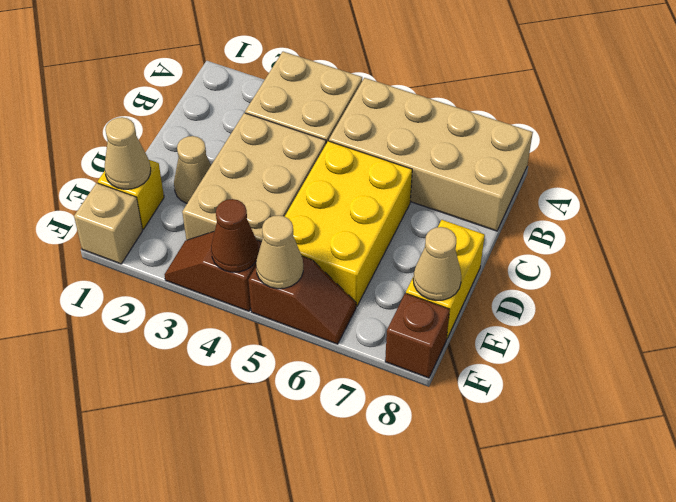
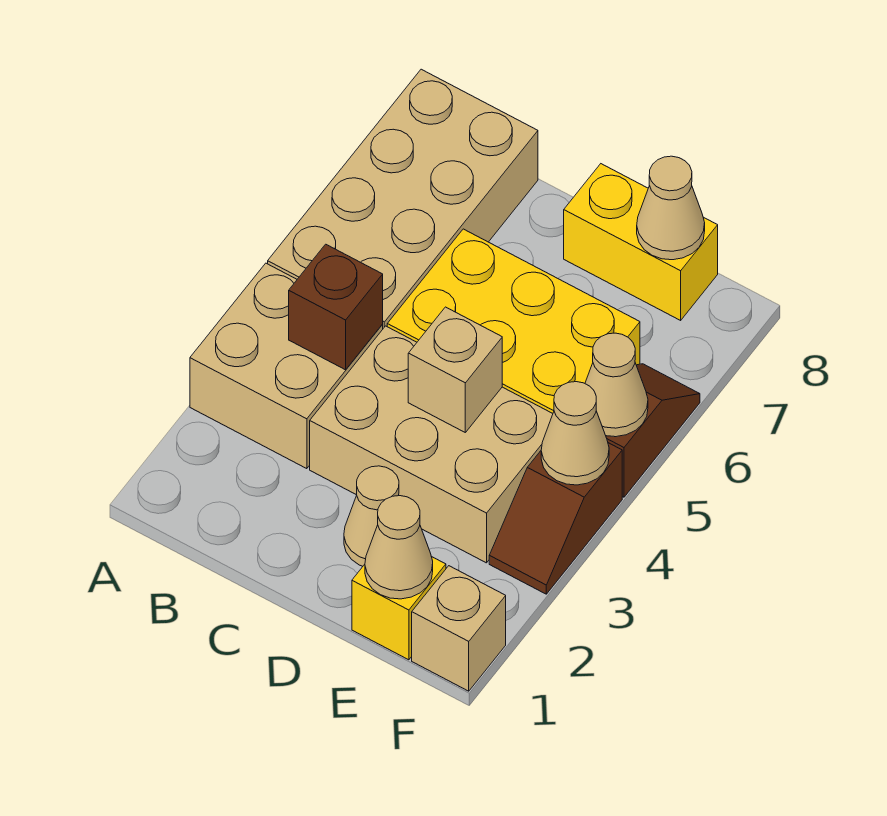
none -> tan 1x1 brick [408,307,502,432]
brown 1x1 cone [211,199,258,272] -> tan 1x1 cone [541,382,609,485]
brown 1x1 brick [385,293,450,378] -> brown 1x1 brick moved to [289,244,383,370]

